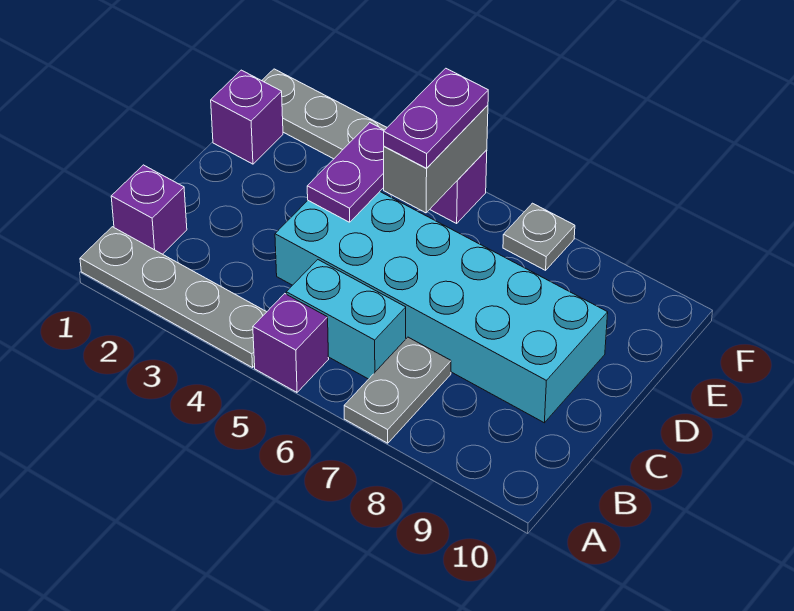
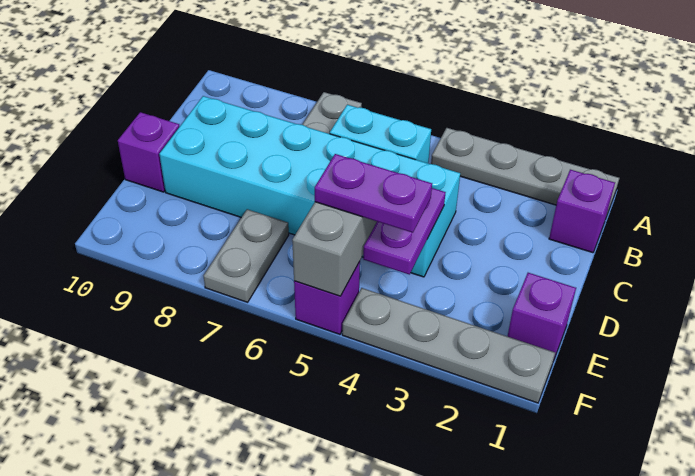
purple 1x1 brick [253,294,329,392] -> purple 1x1 brick moved to [118,112,179,192]
purple 1x2 plate [384,68,488,168] -> purple 1x2 plate turned to [315,154,432,233]
grey 1x1 plate [503,203,575,270] -> grey 1x2 plate [204,209,289,302]

